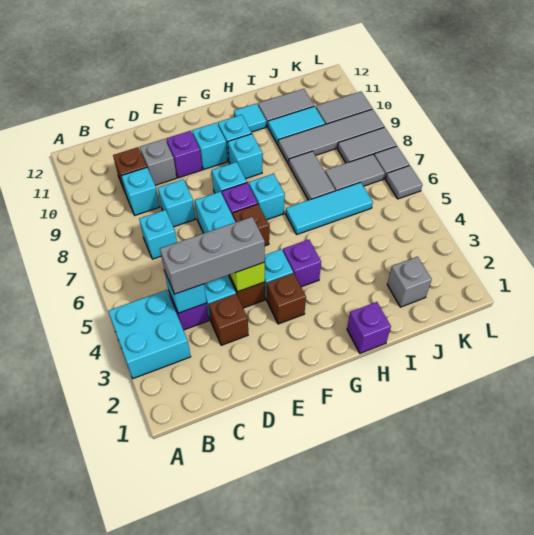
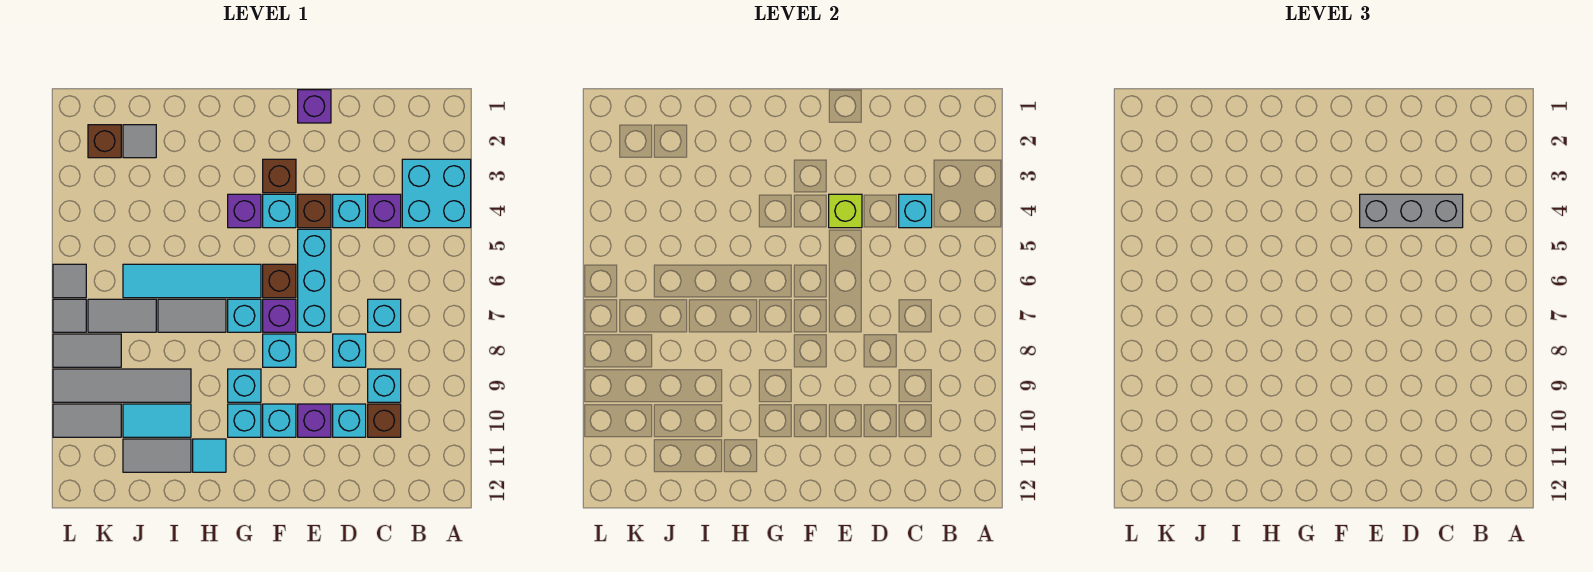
brown 1x1 brick [209,294,248,345] -> brown 1x1 brick moved to [88,125,121,158]
grey 1x1 brick [140,139,177,185] -> cyan 1x1 brick [333,404,366,437]
purple 1x1 brick [347,302,391,353] -> purple 1x1 brick moved to [298,90,331,123]
cyan 1x3 tile [286,182,373,234] -> cyan 1x4 tile [123,264,261,298]
grey 1x2 tile [289,151,335,200] -> grey 1x2 tile turned to [158,299,226,332]
grey 1x1 brick [387,257,432,307] -> grey 1x1 tile [123,125,156,158]

